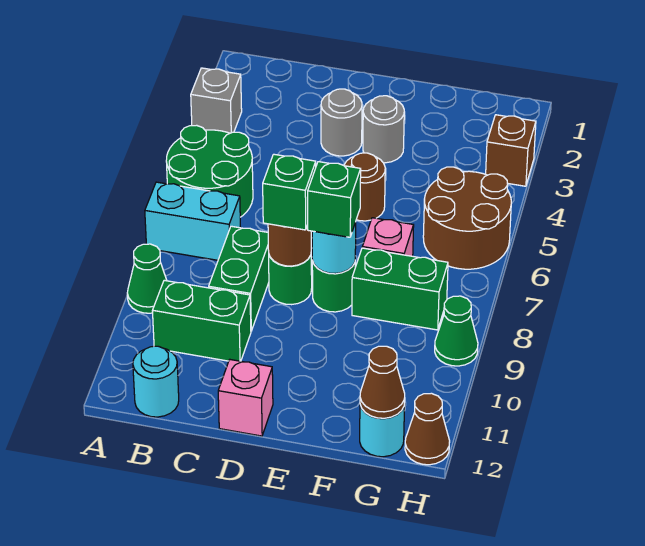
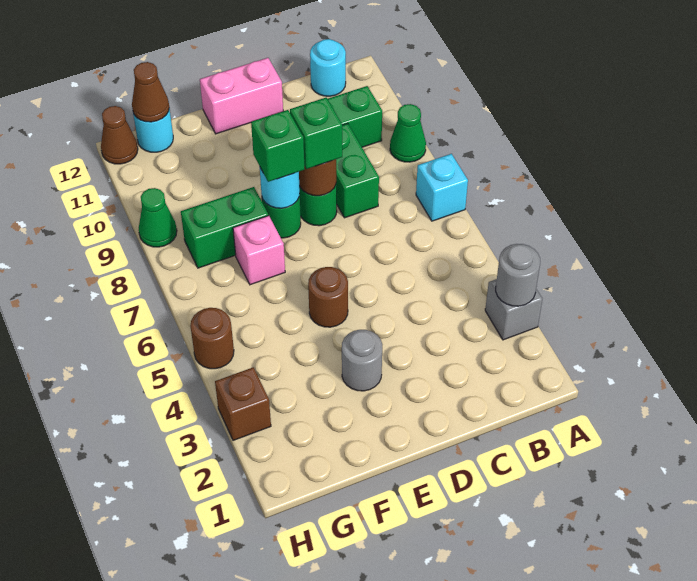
green 2x2 round brick [166,125,253,217] -> none
cyan 1x2 brick [145,182,241,260] -> cyan 1x1 brick [416,154,468,221]
grey 1x1 round brick [321,89,362,156] -> grey 1x1 round brick moved to [496,244,540,306]
pink 1x1 brick [218,360,273,436] -> pink 1x2 brick [200,58,283,134]
brown 2x2 round brick [423,167,511,269] -> brown 1x1 round brick [190,308,234,369]

